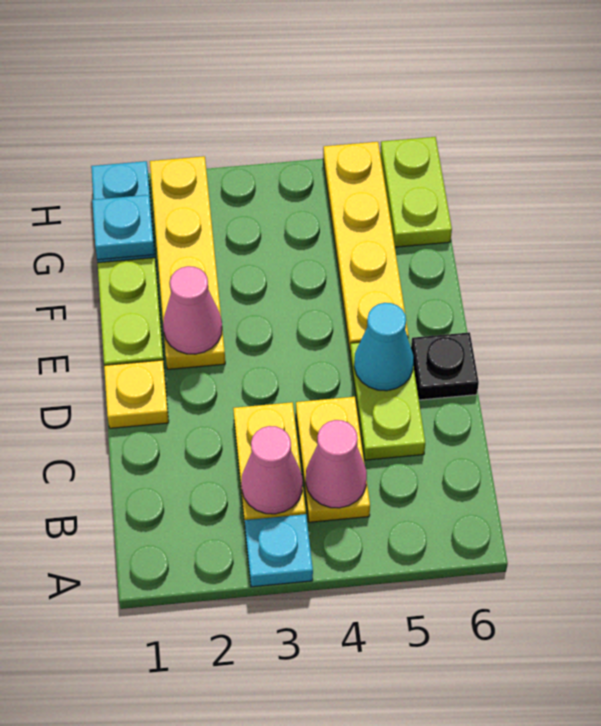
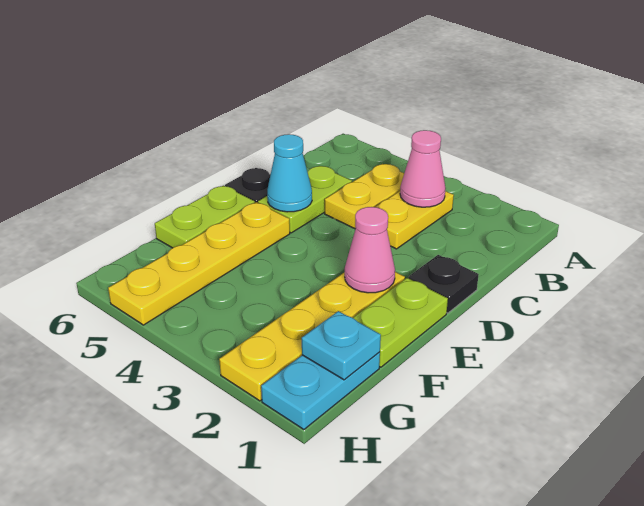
cyan 1x1 plate [245,514,313,587] -> none
pink 1x1 cone [306,420,367,508] -> none
yellow 1x1 plate [104,360,169,428] -> black 1x1 plate [408,255,479,313]
lime 1x2 plate [380,137,452,247] -> lime 1x2 plate moved to [155,186,255,248]

